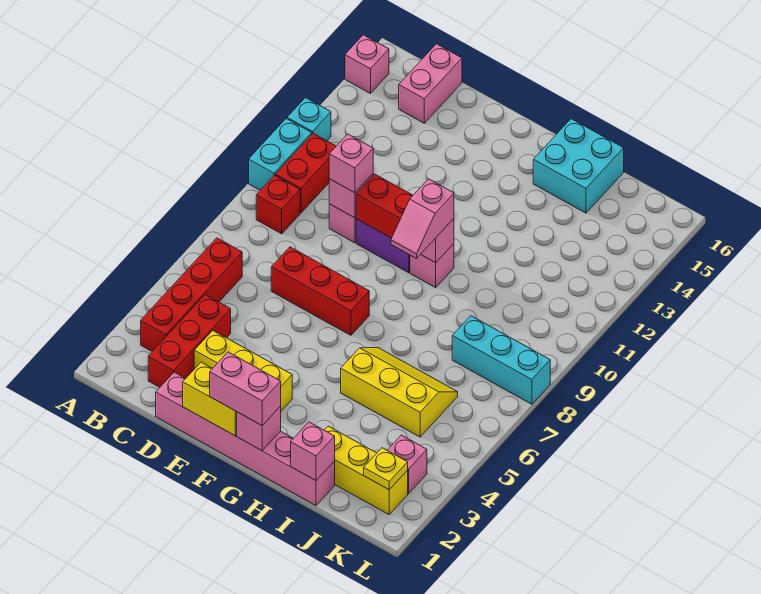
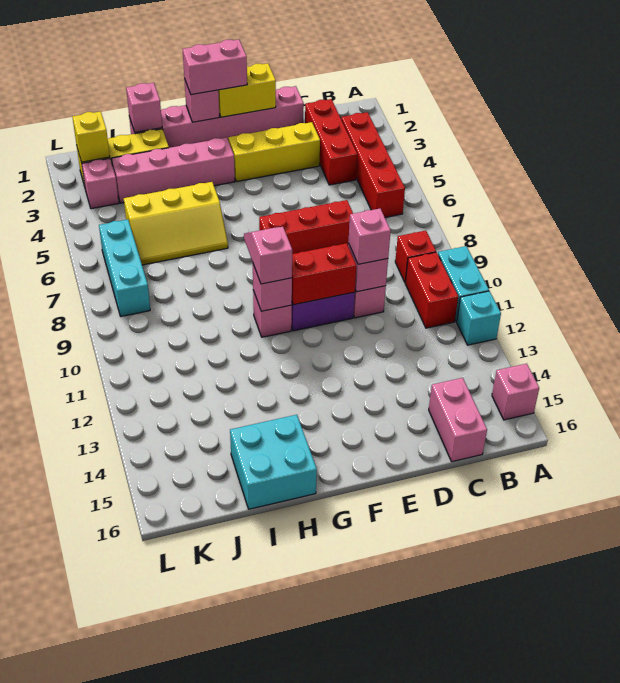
none -> pink 1x4 brick [112,137,235,203]
cyan 1x3 brick [452,316,550,404] -> cyan 1x3 brick turned to [99,219,150,316]
yellow 1x1 plate [364,448,408,490] -> yellow 1x1 brick [73,111,110,162]

